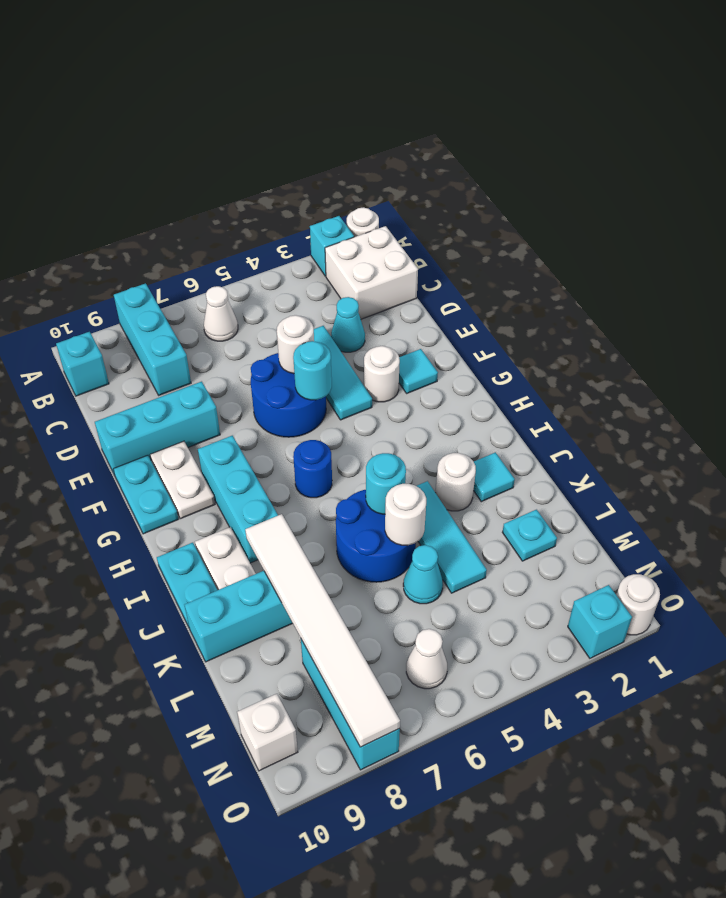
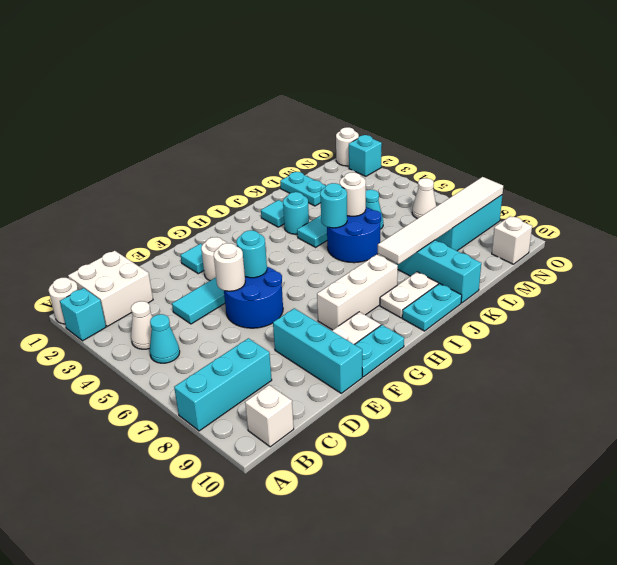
white 1x1 cone [204,286,238,341] -> white 1x1 cone moved to [131,301,152,349]
cyan 1x1 brick [56,332,109,396] -> white 1x1 brick [245,385,294,447]
cyan 1x1 cone [331,297,365,352] -> cyan 1x1 cone moved to [150,314,180,363]
cyan 1x3 brick [198,436,278,563] -> white 1x3 brick [317,254,398,330]
blue 1x1 round brick [293,440,332,498] -> none
white 1x1 round brick [435,453,476,511] -> cyan 1x1 round brick [283,192,309,234]
cyan 1x1 plate [502,510,557,561] -> cyan 1x2 plate [280,172,326,206]

